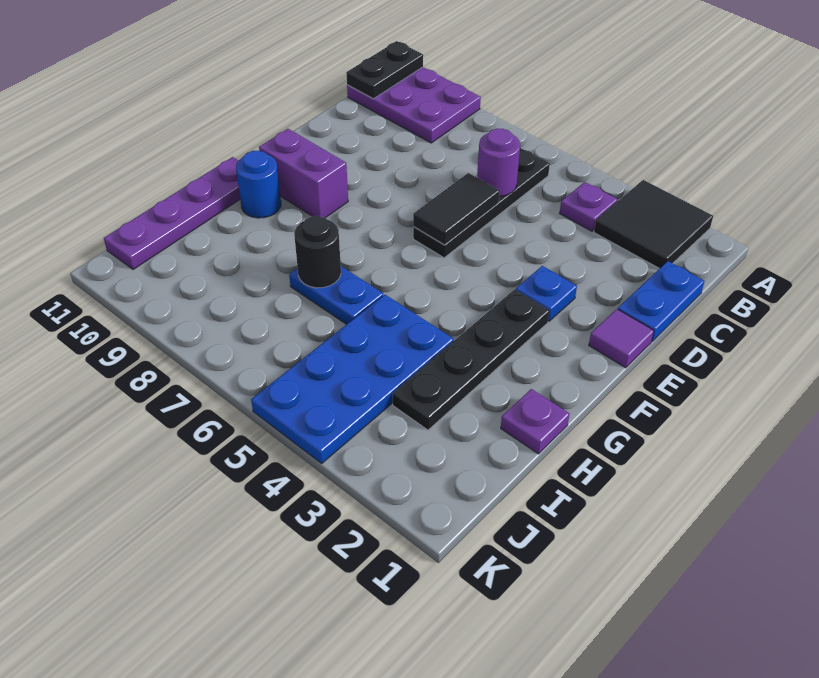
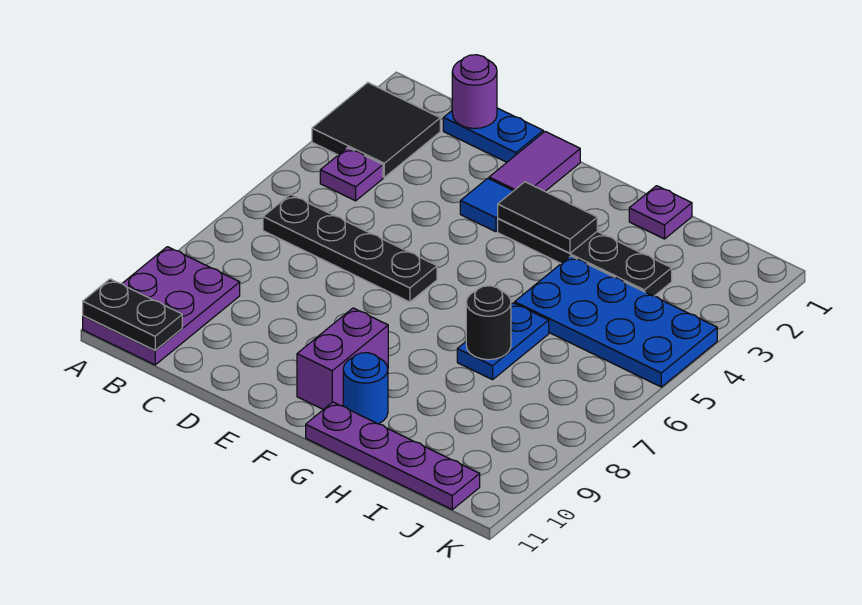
purple 1x1 round brick [477,129,520,196] -> purple 1x1 round brick moved to [452,55,497,129]
black 1x2 tile [413,173,500,245] -> black 1x2 tile moved to [498,182,597,253]
purple 1x1 tile [589,309,654,368] -> purple 1x2 tile [489,131,580,191]
blue 1x1 plate [516,266,577,321] -> blue 1x1 tile [460,178,513,232]

